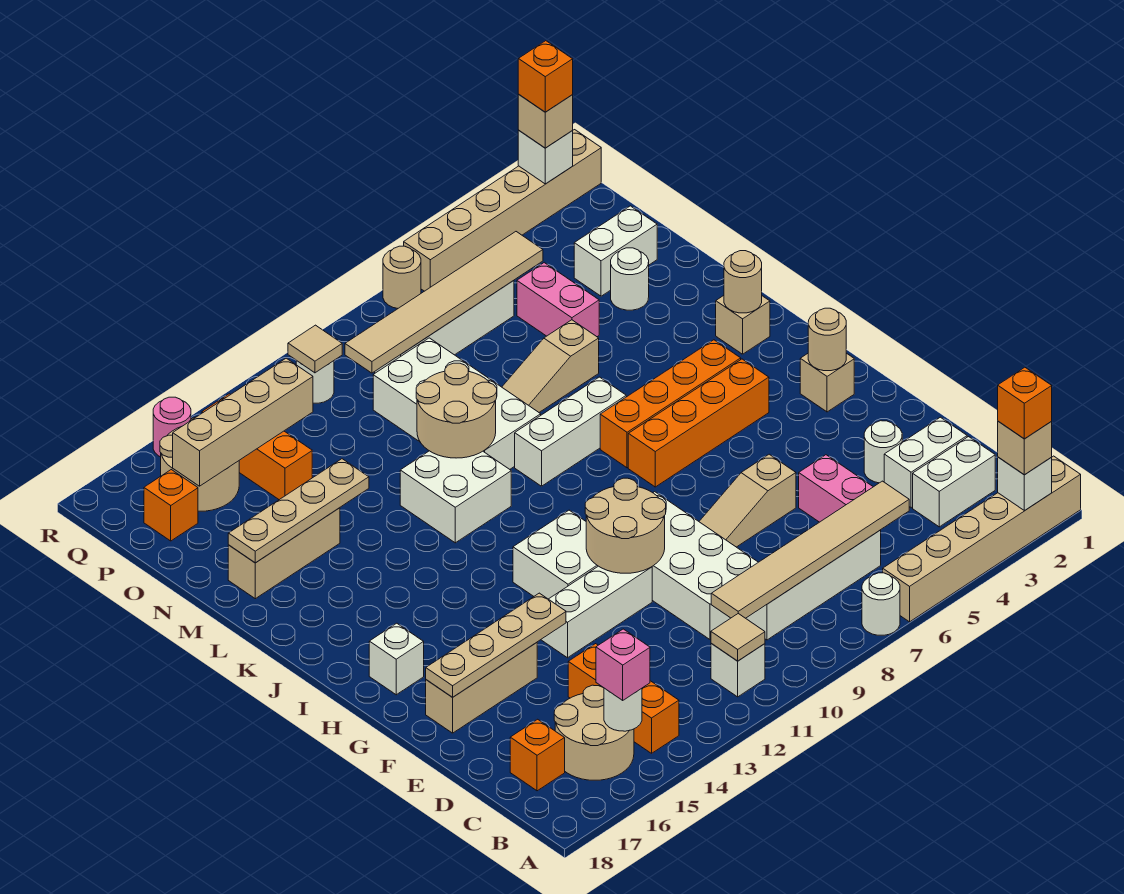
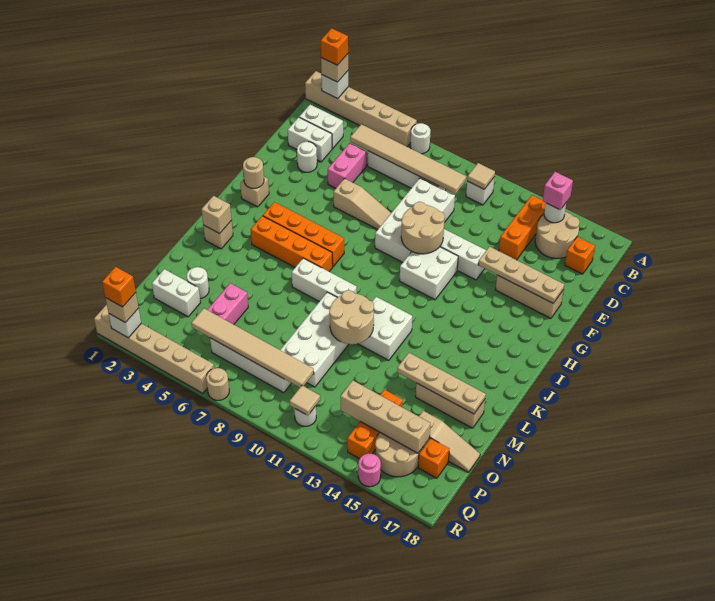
white 1x1 brick [369,623,424,695] -> none
tan 1x1 round brick [724,251,762,313] -> tan 1x1 brick [201,196,232,233]
tan 1x3 slope [502,320,599,412] -> tan 1x3 slope moved to [419,411,480,472]

